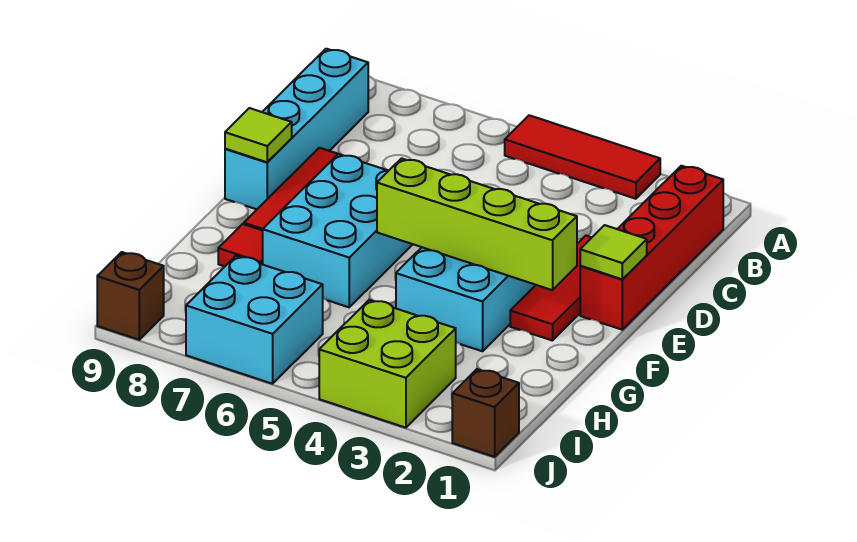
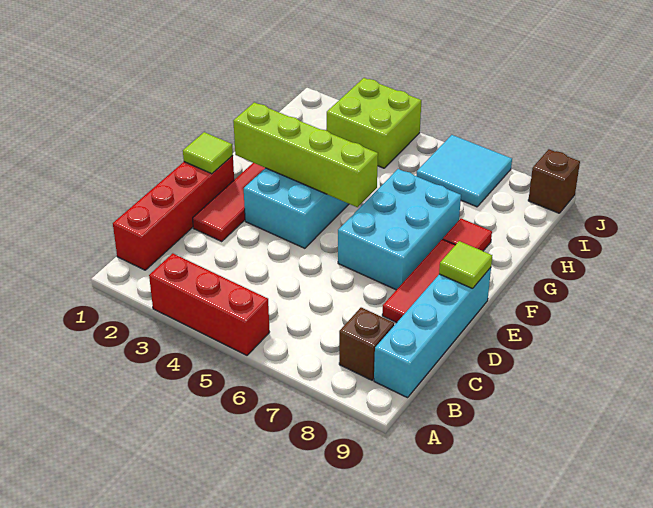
red 1x3 tile [505,115,660,199] -> red 1x3 brick [149,253,269,355]
cyan 2x2 brick [186,256,323,384] -> cyan 2x2 tile [416,135,512,207]
brown 1x1 brick [452,369,519,457] -> brown 1x1 brick moved to [339,308,394,380]

